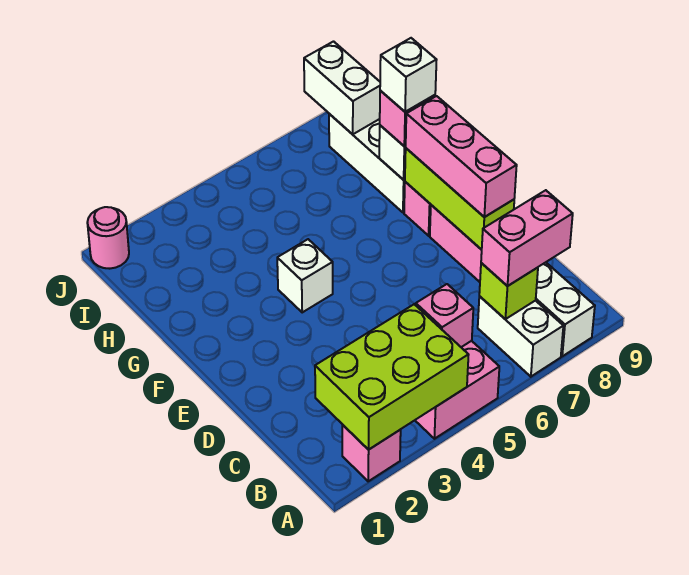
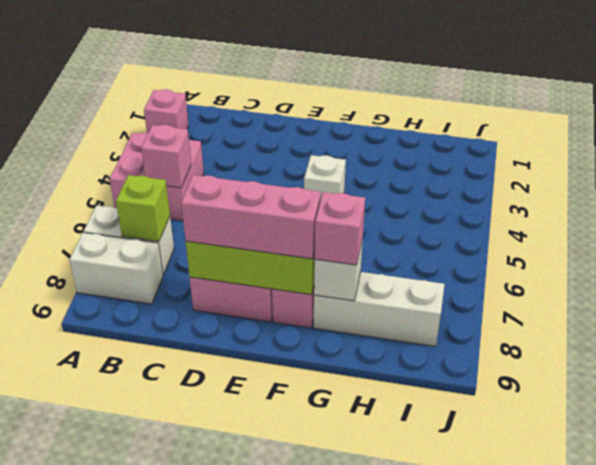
lime 2x3 brick [315,304,468,450] -> none
pink 1x2 brick [481,190,573,286] -> none
white 1x1 brick [380,38,436,112] -> none
white 1x2 brick [304,42,380,134] -> none
pink 1x1 round brick [87,207,129,269] -> none

